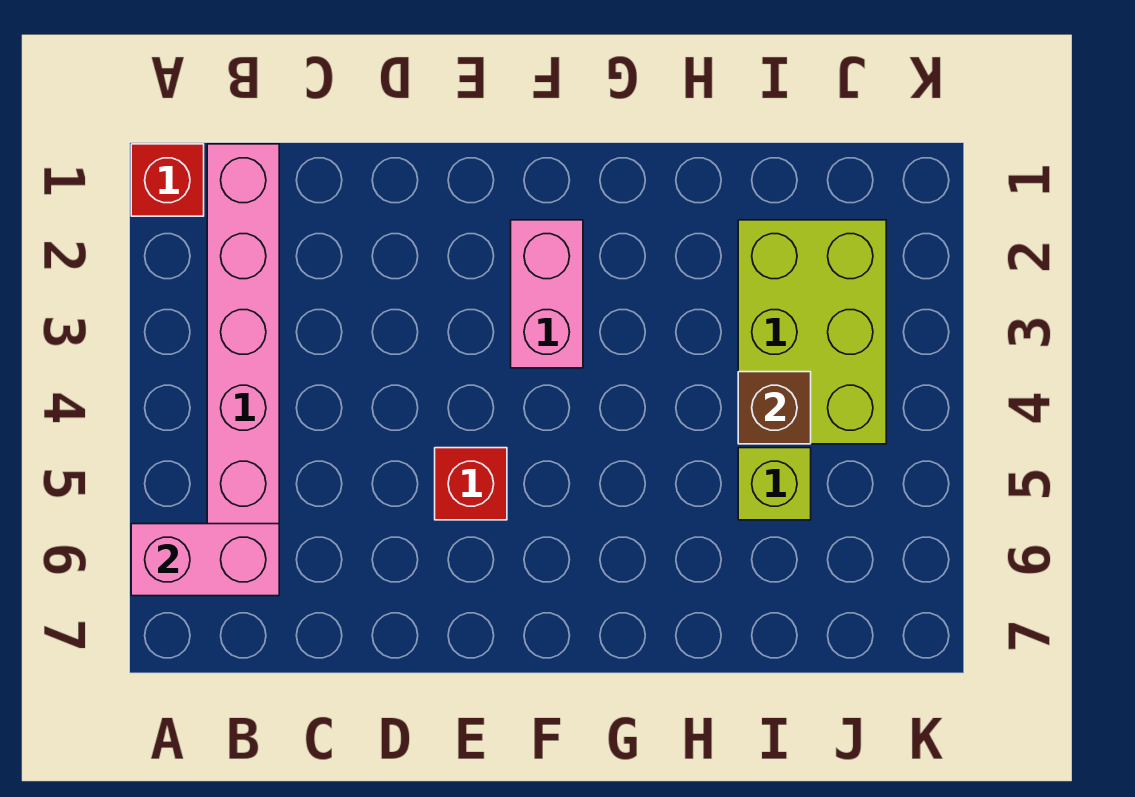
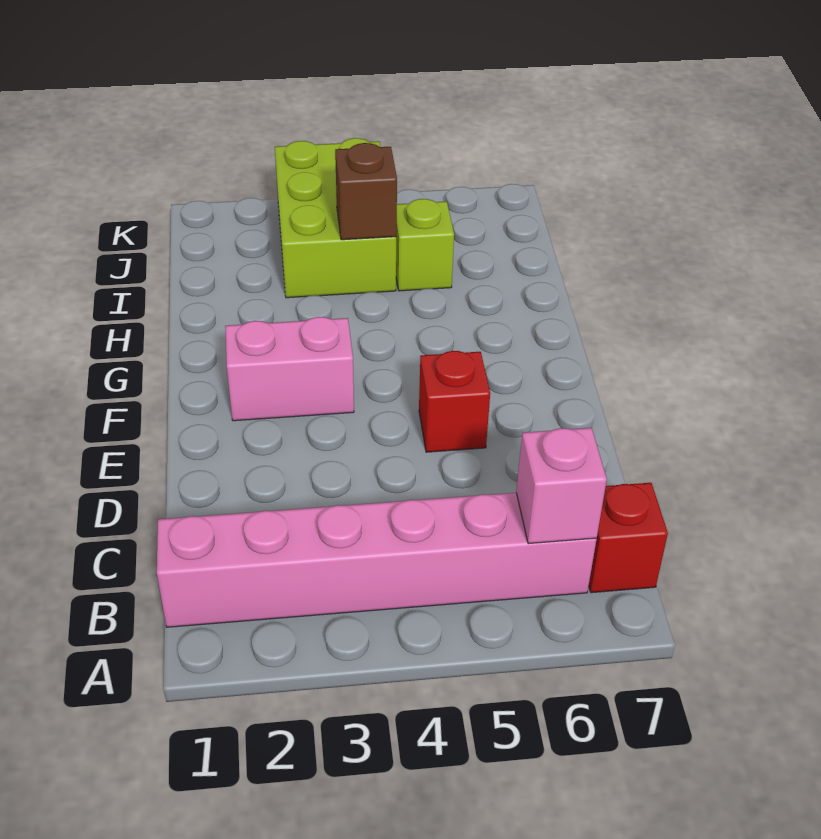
red 1x1 brick [131,144,204,216] -> red 1x1 brick moved to [589,483,668,593]
pink 1x2 brick [131,524,279,596] -> pink 1x1 brick [516,428,607,544]
lime 2x3 brick [738,220,886,444] -> lime 2x3 brick turned to [275,138,396,298]

